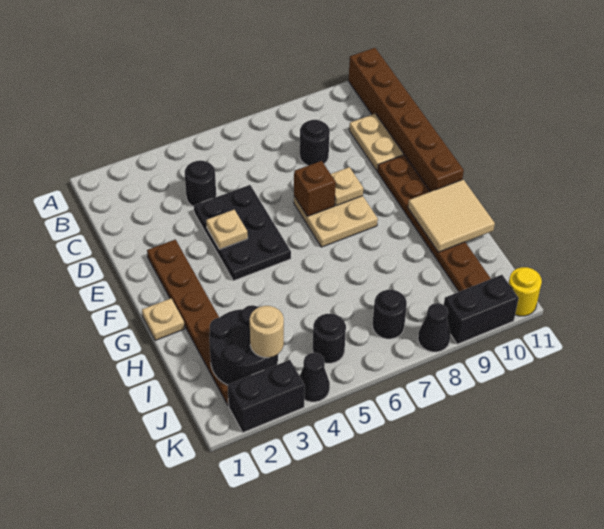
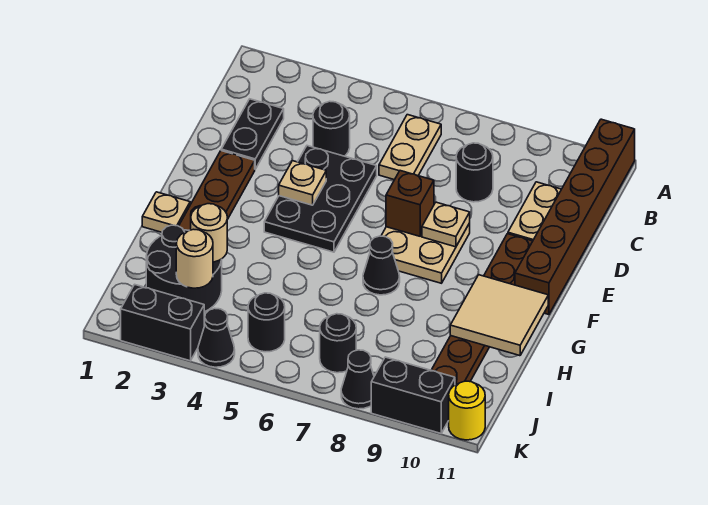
none -> tan 1x2 plate [379,115,441,180]
none -> black 1x2 plate [221,99,284,169]
none -> black 1x1 cone [363,236,400,295]
none -> tan 1x1 round brick [191,204,227,262]

